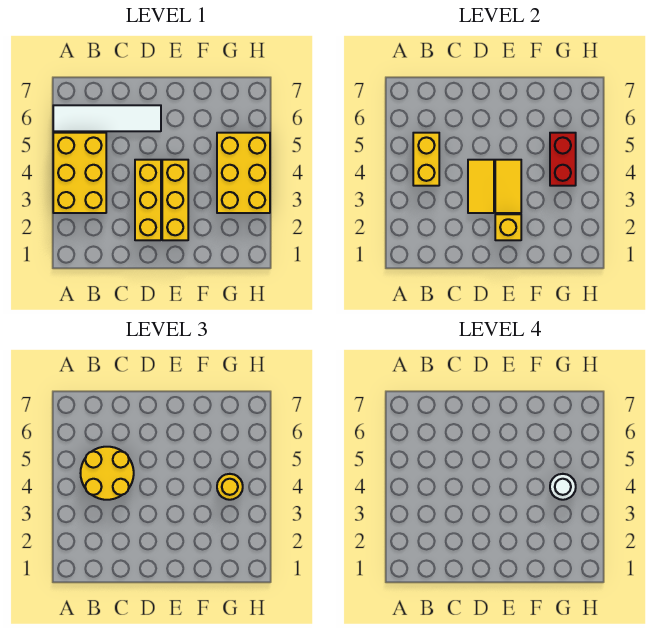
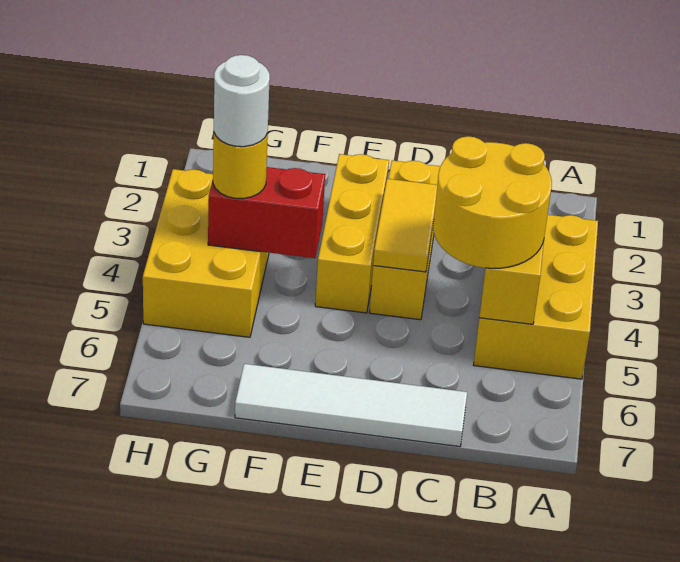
white 1x4 tile [53,105,161,131] -> white 1x4 tile moved to [235,364,467,447]
yellow 1x1 brick [495,214,521,240] -> none
yellow 1x2 tile [495,160,521,213] -> none
red 1x2 brick [550,133,576,186] -> red 1x2 brick turned to [208,167,325,258]

